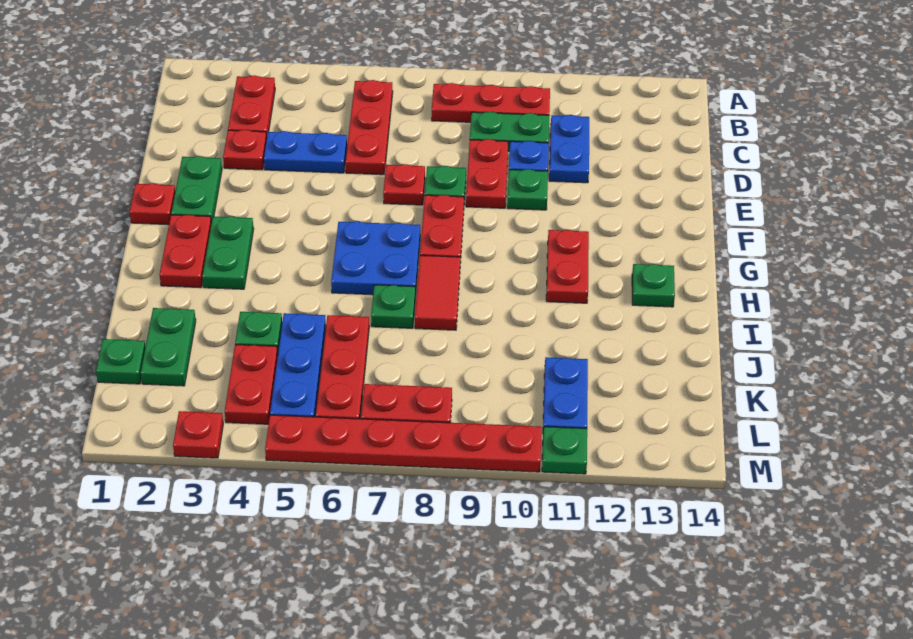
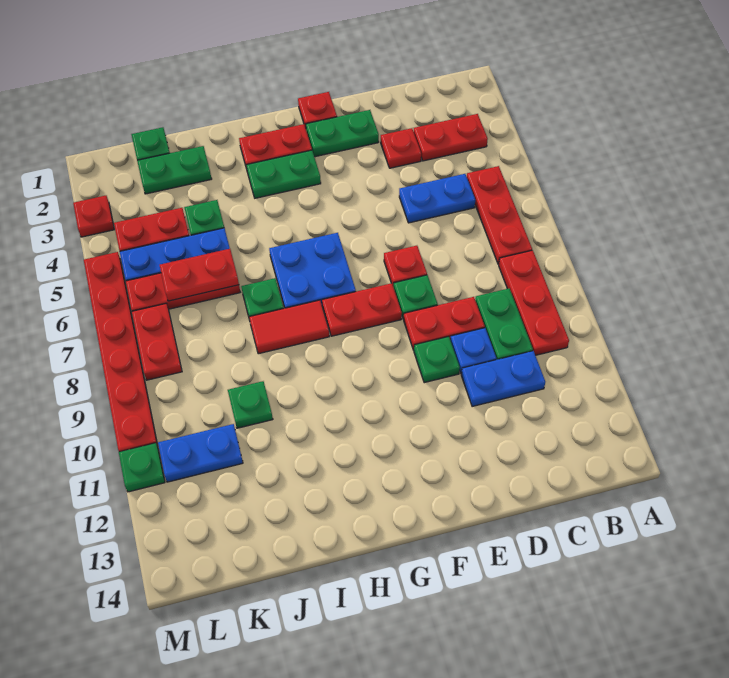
red 1x3 plate [345,80,393,175] -> red 1x3 plate turned to [467,166,532,264]
blue 1x2 plate [264,131,347,173] -> blue 1x2 plate turned to [399,174,475,223]
red 1x2 plate [546,230,589,303] -> red 1x2 plate moved to [160,249,239,301]
green 1x1 plate [632,264,675,307] -> green 1x1 plate moved to [228,381,273,428]

